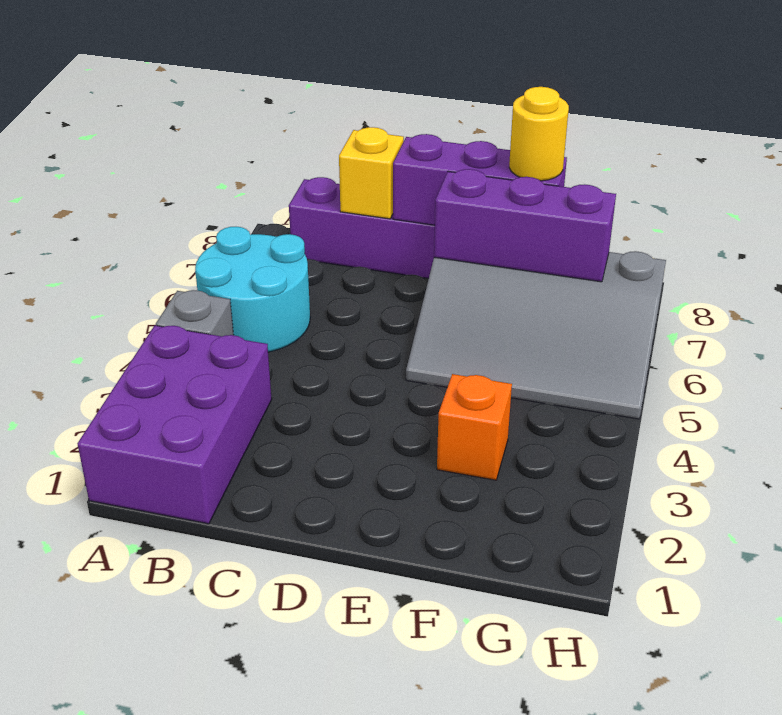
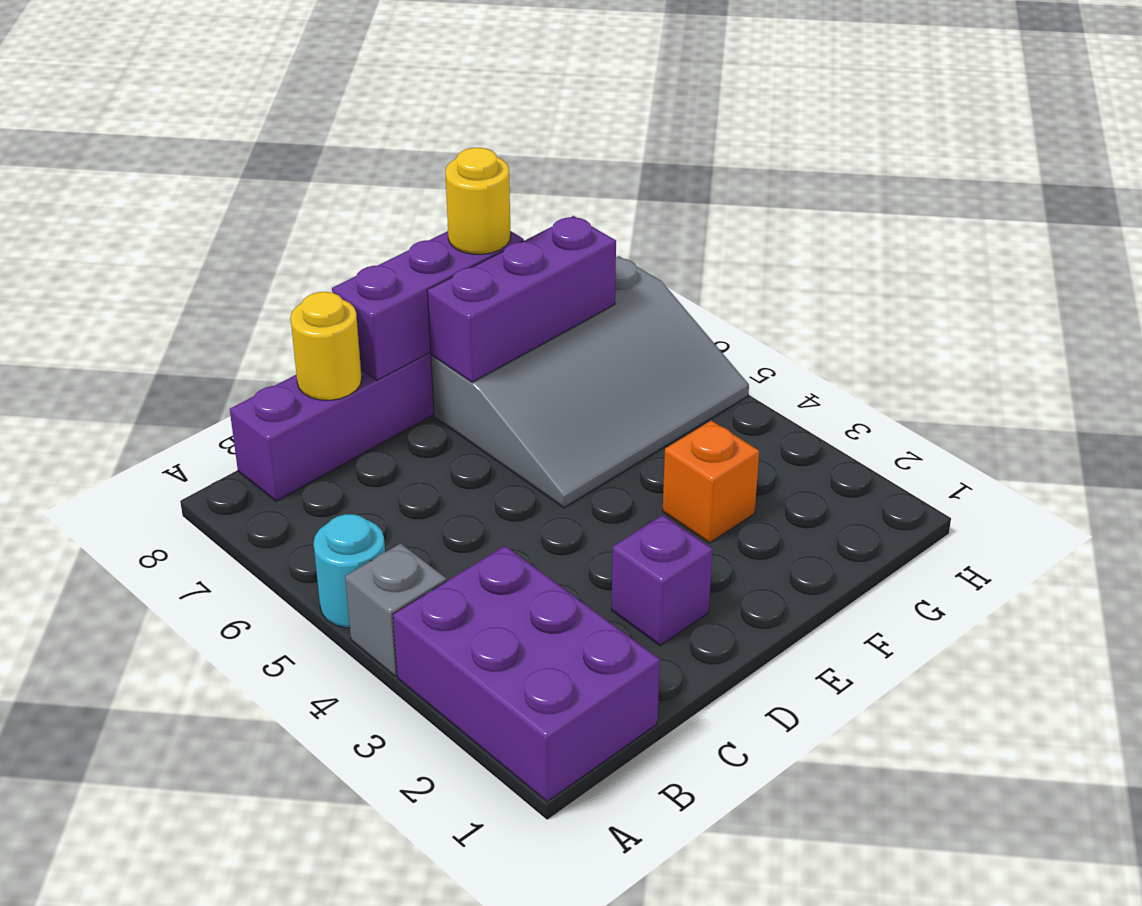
cyan 2x2 round brick [195,227,310,352] -> cyan 1x1 round brick [314,514,385,628]
yellow 1x1 brick [339,127,404,219] -> yellow 1x1 round brick [291,292,362,400]
none -> purple 1x1 brick [612,515,713,646]

